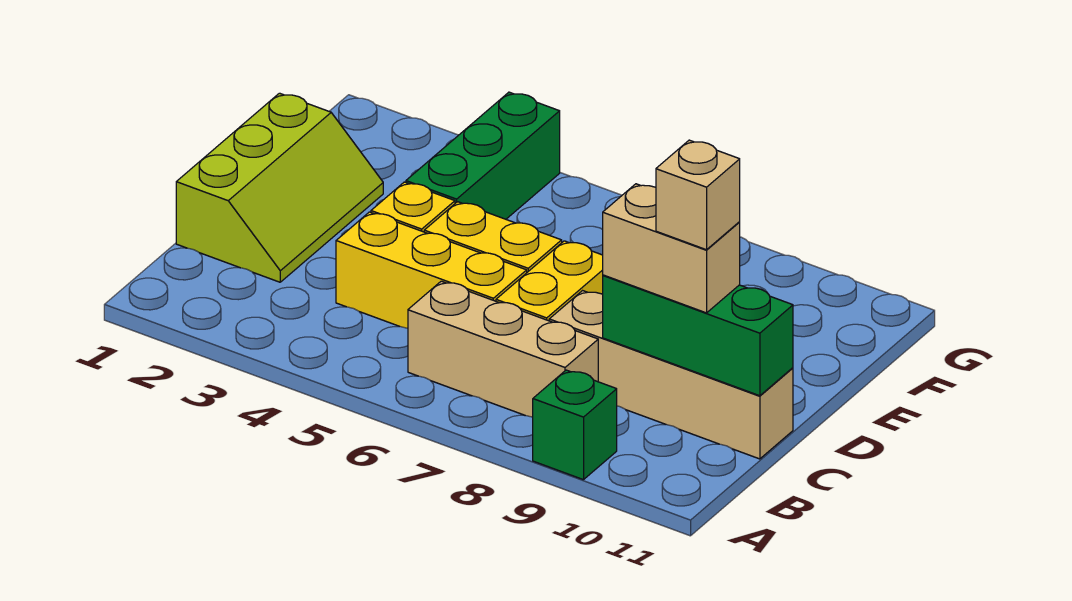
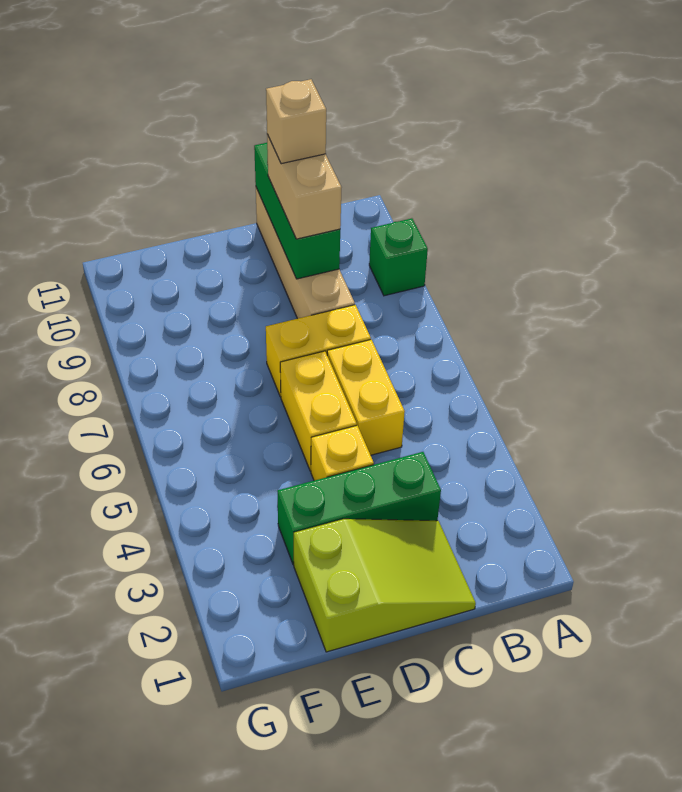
tan 1x3 brick [408,281,598,417] -> none
lime 2x3 slope [176,93,383,282] -> lime 2x3 slope turned to [294,519,476,652]
yellow 1x3 brick [336,212,527,328] -> yellow 1x2 brick [327,339,405,455]
green 1x3 brick [406,92,560,219] -> green 1x3 brick moved to [277,452,441,565]

